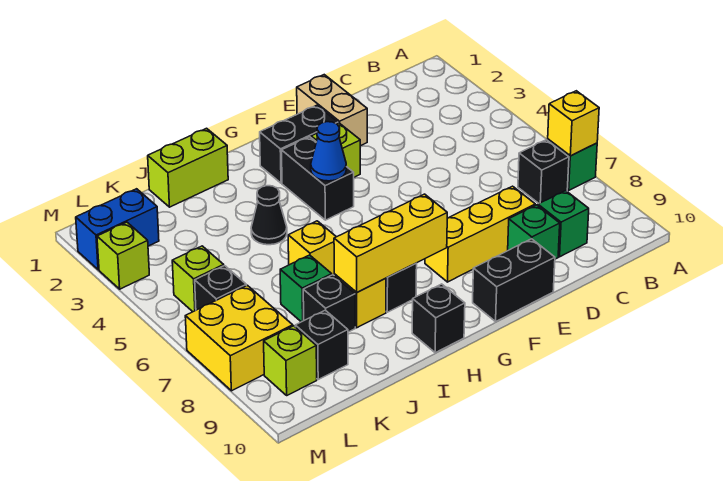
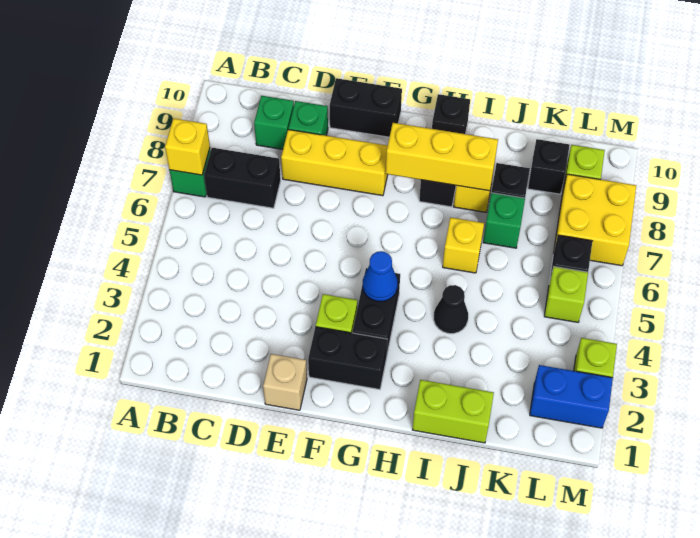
black 1x1 brick [518,140,569,203] -> black 1x2 brick [204,148,281,208]
tan 1x2 brick [297,75,367,146] -> tan 1x1 brick [263,354,307,410]

